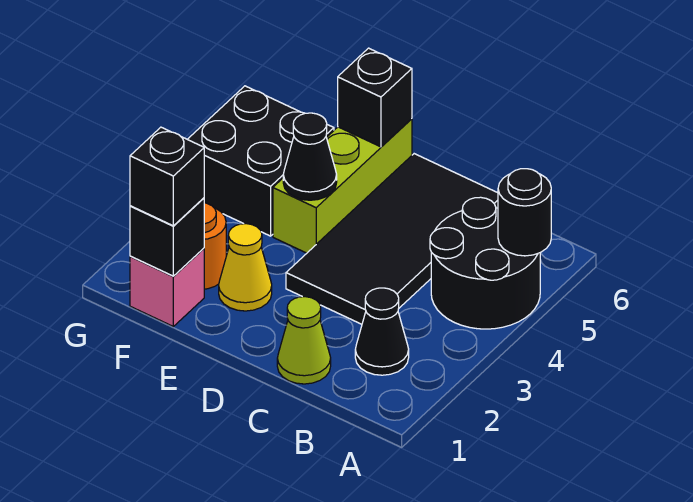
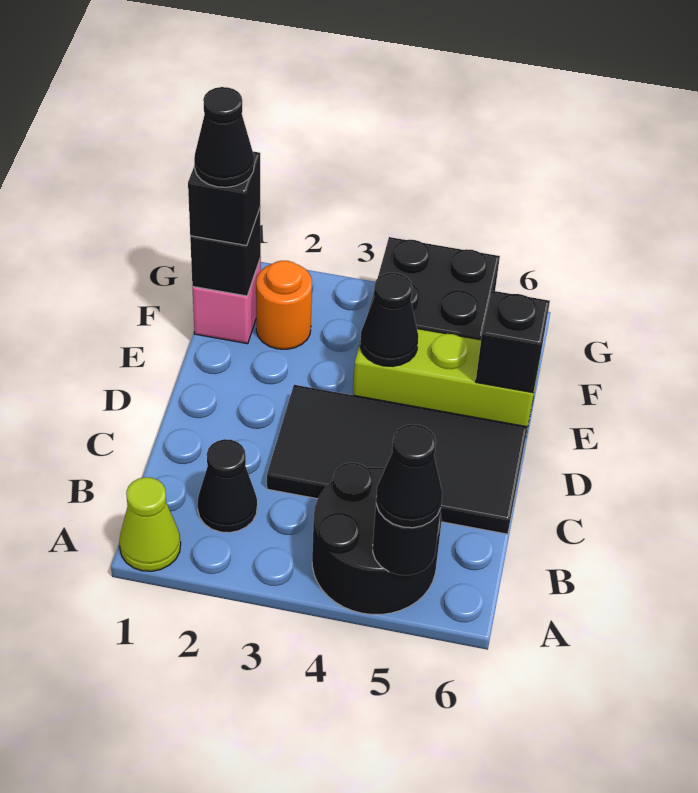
none -> black 1x1 cone [376,424,442,528]
lime 1x1 cone [277,297,331,384] -> lime 1x1 cone moved to [119,477,181,571]
yellow 1x1 cone [219,224,272,311] -> none
none -> black 1x1 cone [194,87,254,187]

